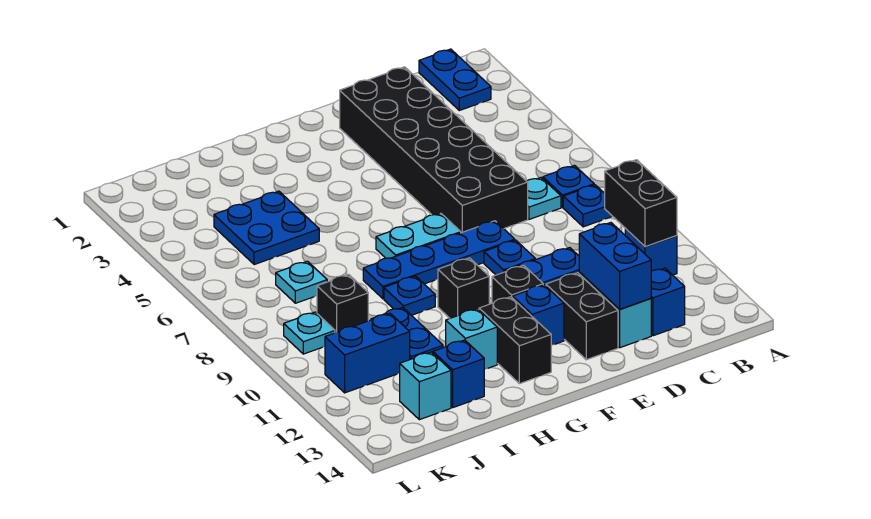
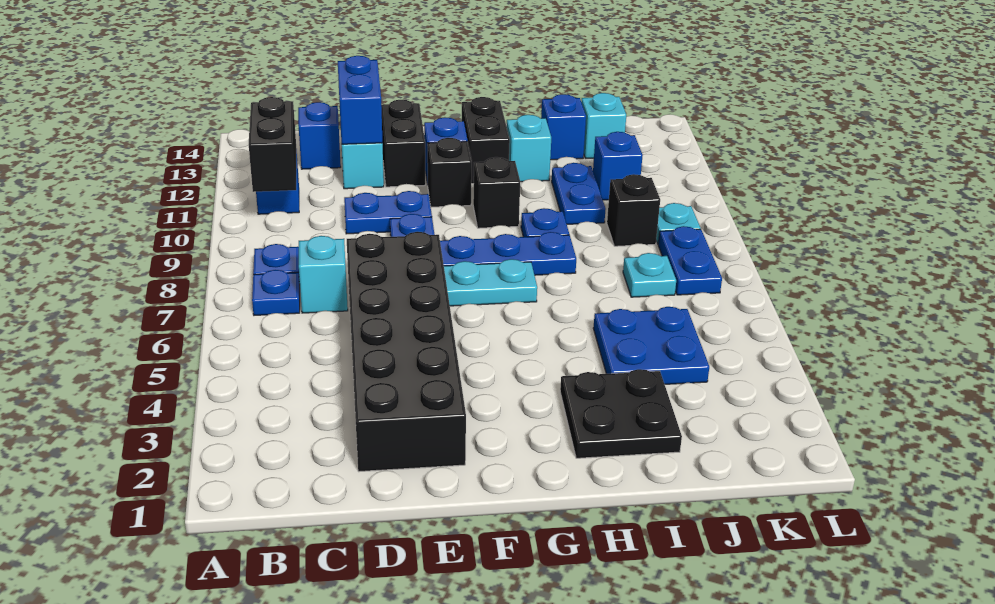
blue 1x2 plate [419,49,491,110] -> blue 1x2 plate moved to [658,226,722,295]
cyan 1x1 plate [527,178,561,219] -> cyan 1x1 brick [299,236,348,313]
none -> black 2x2 plate [560,369,682,458]
blue 1x2 brick [325,313,410,393] -> blue 1x1 brick [593,132,643,200]

